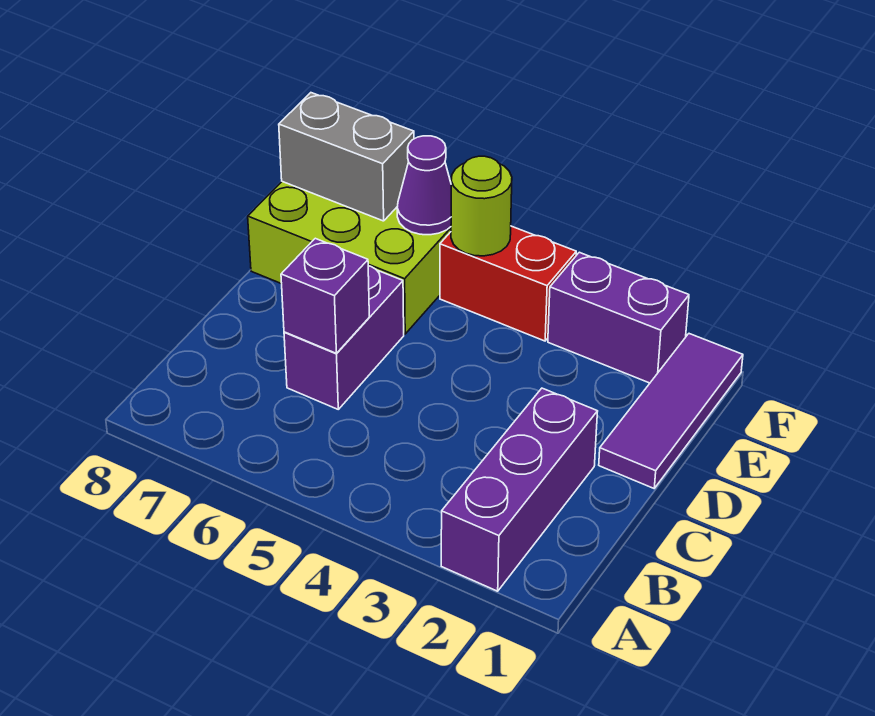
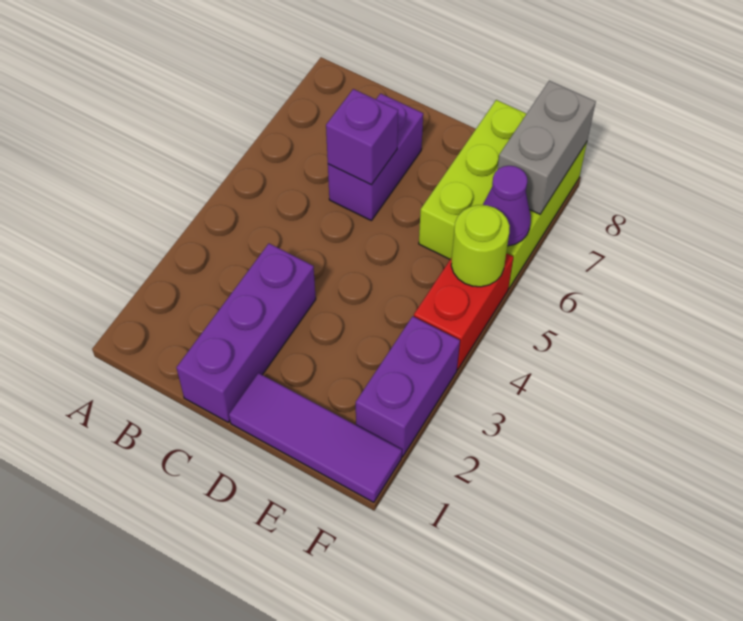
purple 1x3 brick [441,388,598,591] -> purple 1x3 brick turned to [176,244,316,422]
purple 1x2 brick [284,266,404,409] -> purple 1x2 brick turned to [328,94,423,221]

